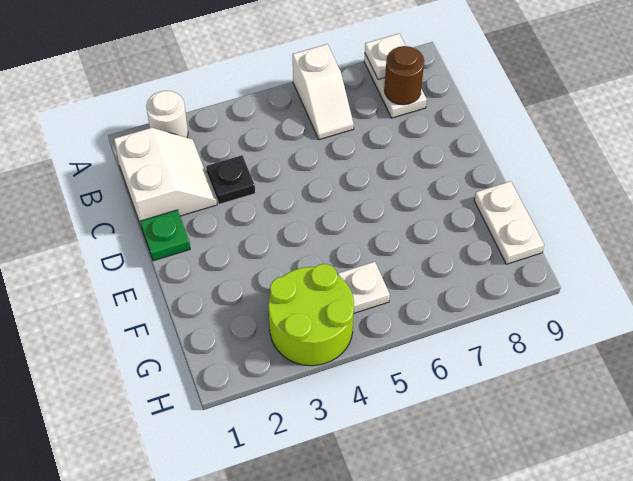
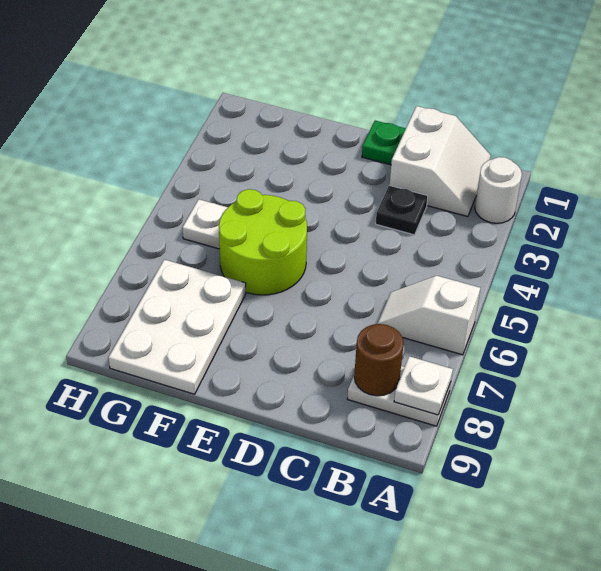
white 2x2 slope [114,128,217,225] -> white 2x2 slope turned to [390,106,491,217]
white 1x2 plate [474,181,544,264] -> white 2x3 plate [108,260,246,394]
lime 2x2 round brick [268,264,354,366] -> lime 2x2 round brick moved to [219,189,307,295]

